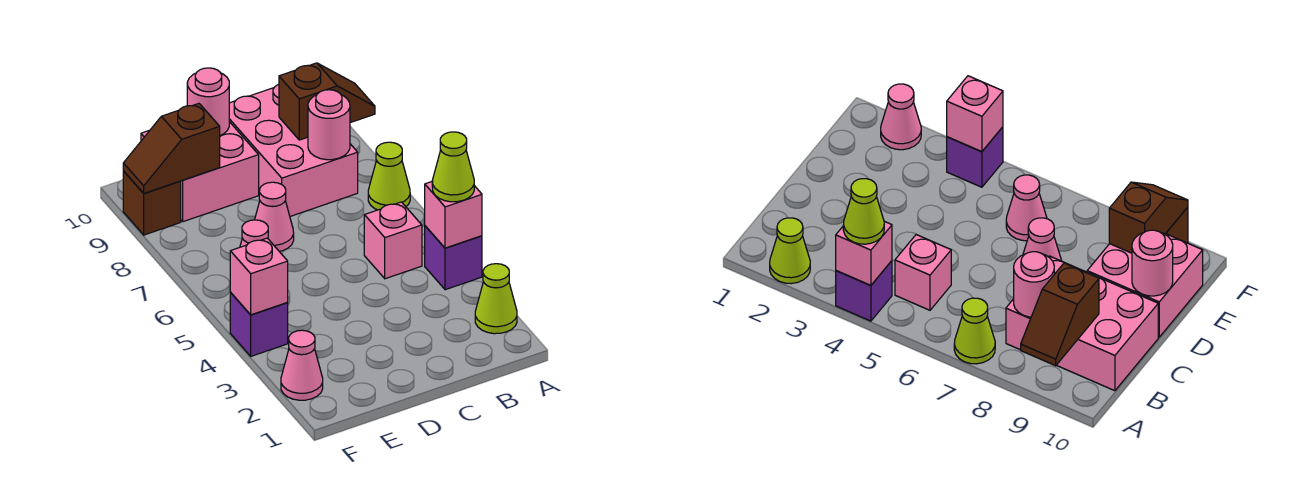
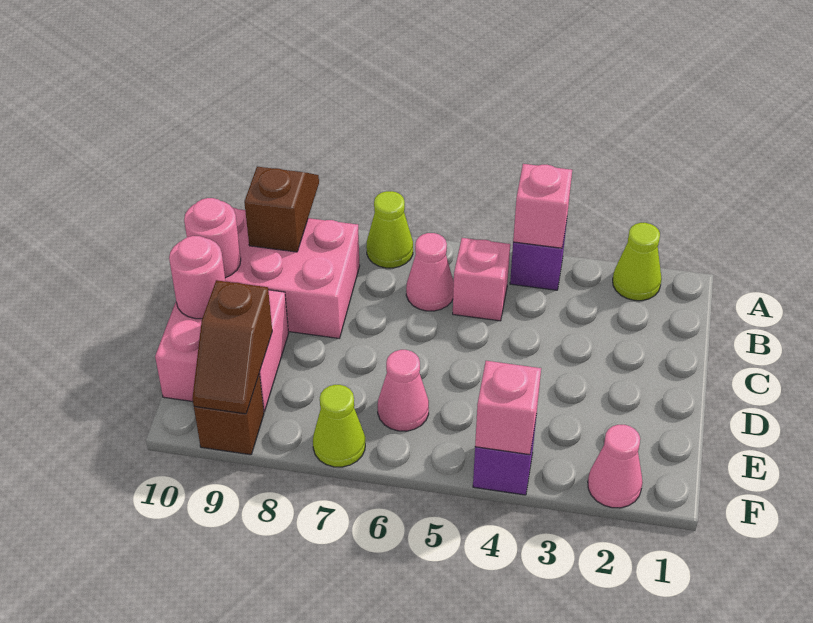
lime 1x1 cone [432,132,474,202] -> lime 1x1 cone moved to [313,385,365,467]
pink 1x1 round brick [308,90,350,160] -> pink 1x1 round brick moved to [184,198,241,278]
pink 1x1 cone [255,182,294,251] -> pink 1x1 cone moved to [406,233,454,311]

